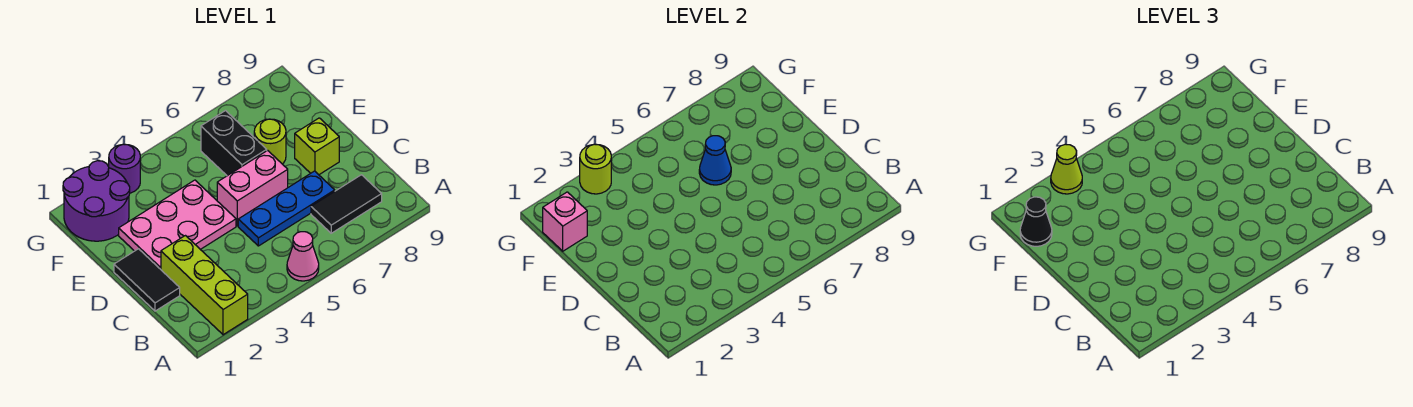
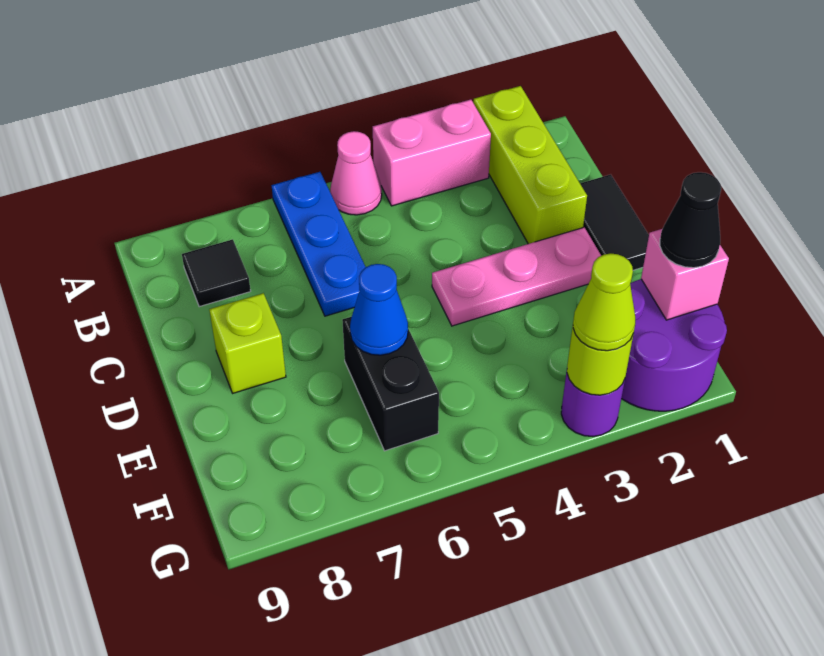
black 1x2 tile [311,175,382,233] -> black 1x1 tile [182,239,251,307]
blue 1x3 plate [238,171,335,246] -> blue 1x3 plate turned to [271,172,365,316]
pink 2x3 plate [119,180,236,269] -> pink 1x3 plate [432,227,601,326]
pink 1x2 brick [217,150,288,226] -> pink 1x2 brick moved to [373,100,491,206]
lime 1x1 round brick [254,119,286,164] -> none

